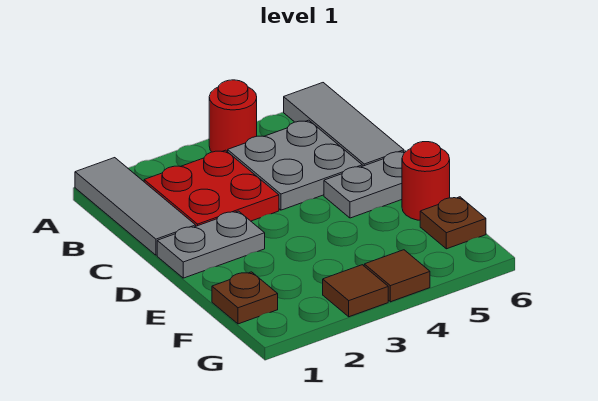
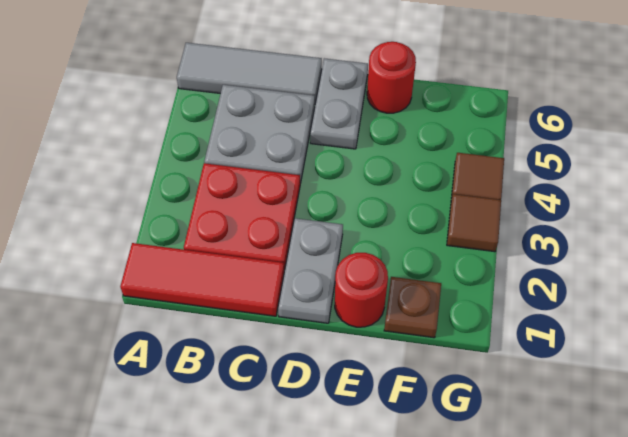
grey 1x3 tile [75,158,196,255] -> red 1x3 tile [120,243,284,316]
red 1x1 round brick [209,80,257,152] -> red 1x1 round brick moved to [335,253,388,327]
brown 1x1 plate [420,197,486,249] -> none

